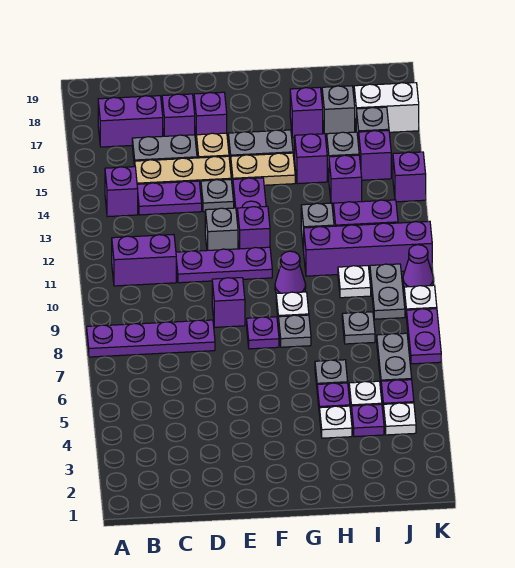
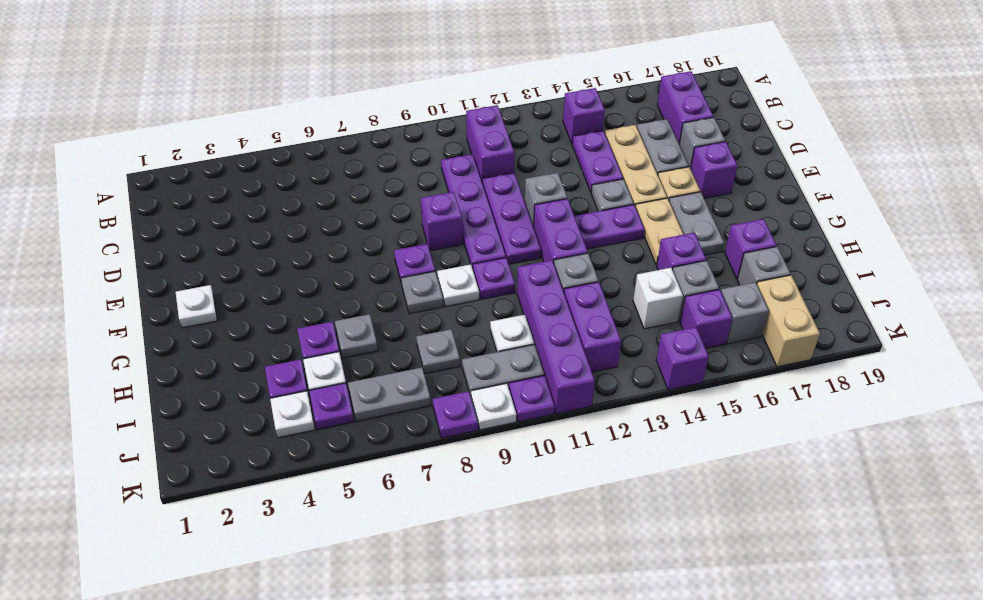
purple 1x4 plate [87,320,215,357] -> purple 1x4 plate moved to [441,154,506,269]
purple 1x1 brick [162,94,195,136] -> grey 1x1 brick [679,117,725,169]
purple 1x1 brick [237,206,270,249] -> purple 1x2 brick [534,199,588,263]
purple 1x1 cone [275,251,306,293] -> purple 1x1 plate [473,258,515,299]
white 1x1 plate [320,406,352,438] -> white 1x1 plate moved to [176,285,217,328]
purple 1x1 brick [329,155,362,205] -> white 1x1 brick [633,268,683,329]
white 1x2 brick [354,83,419,132] -> tan 1x2 brick [757,275,820,367]
purple 1x2 plate [406,309,441,364] -> purple 1x1 plate [433,391,478,438]
purple 1x1 cone [403,245,434,287] -> purple 1x1 plate [509,375,555,422]

